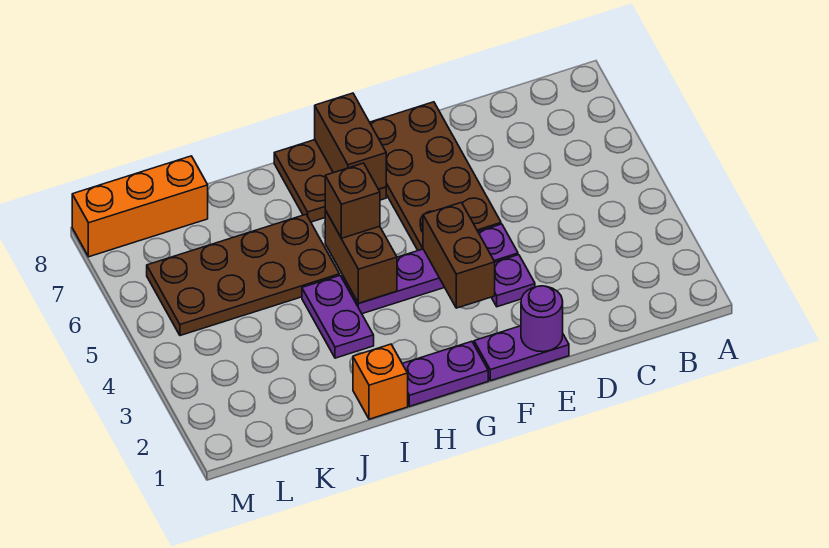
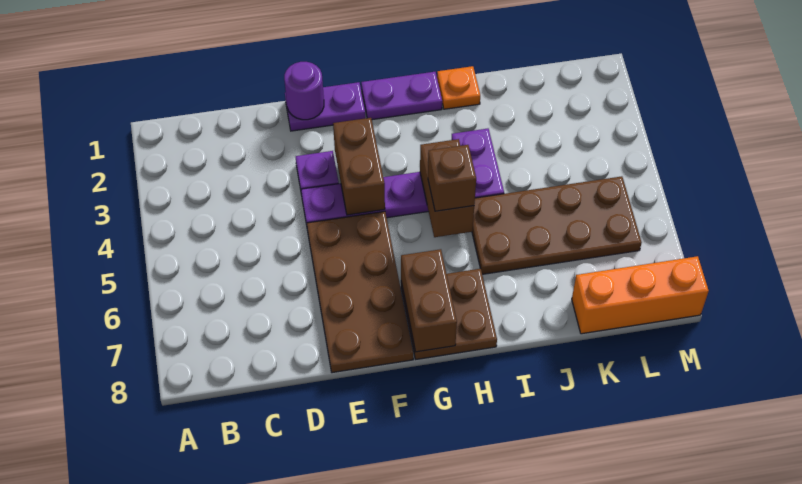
orange 1x1 brick [353,344,408,419] -> orange 1x1 plate [437,66,480,109]

